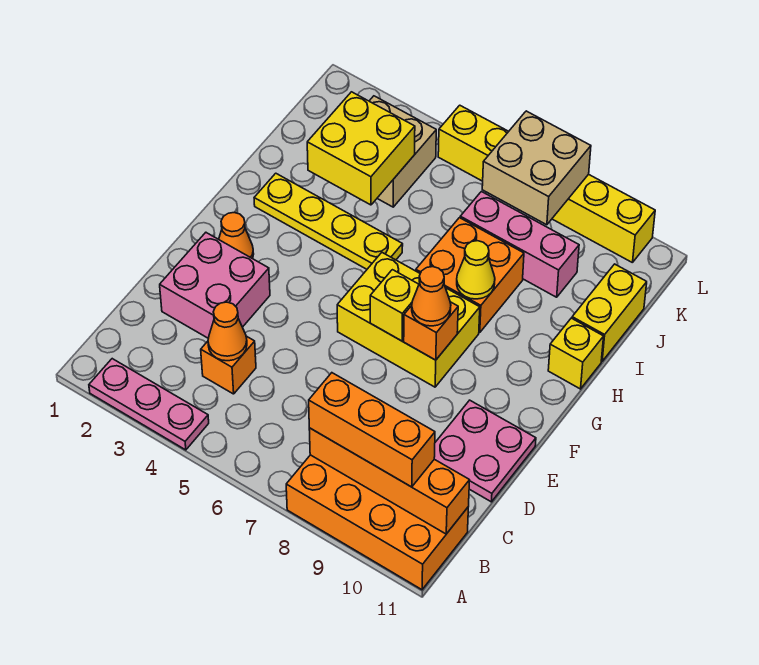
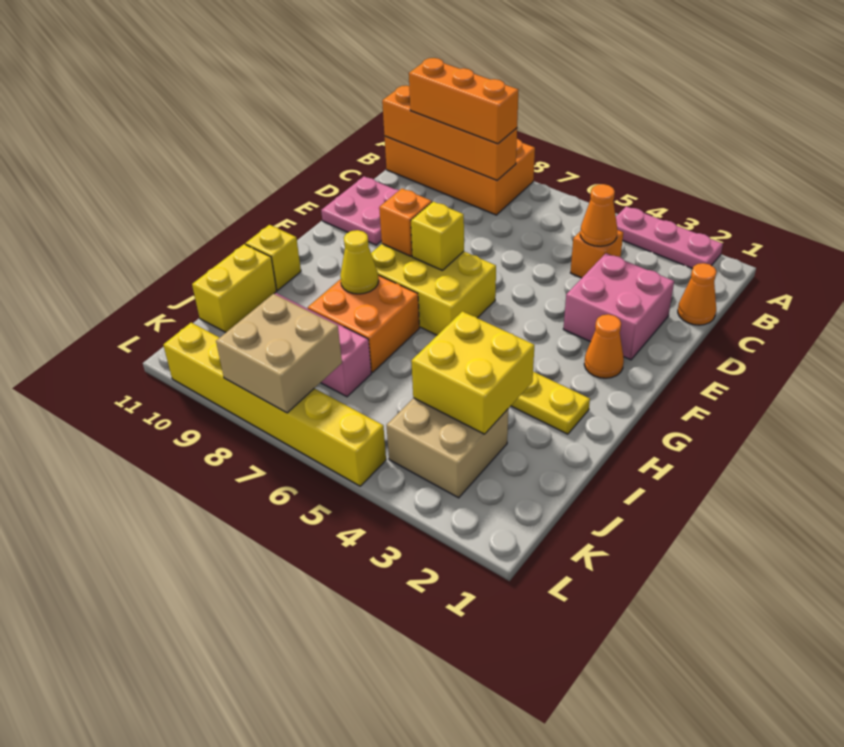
orange 1x1 cone [412,267,451,326] -> orange 1x1 cone moved to [678,263,716,325]

